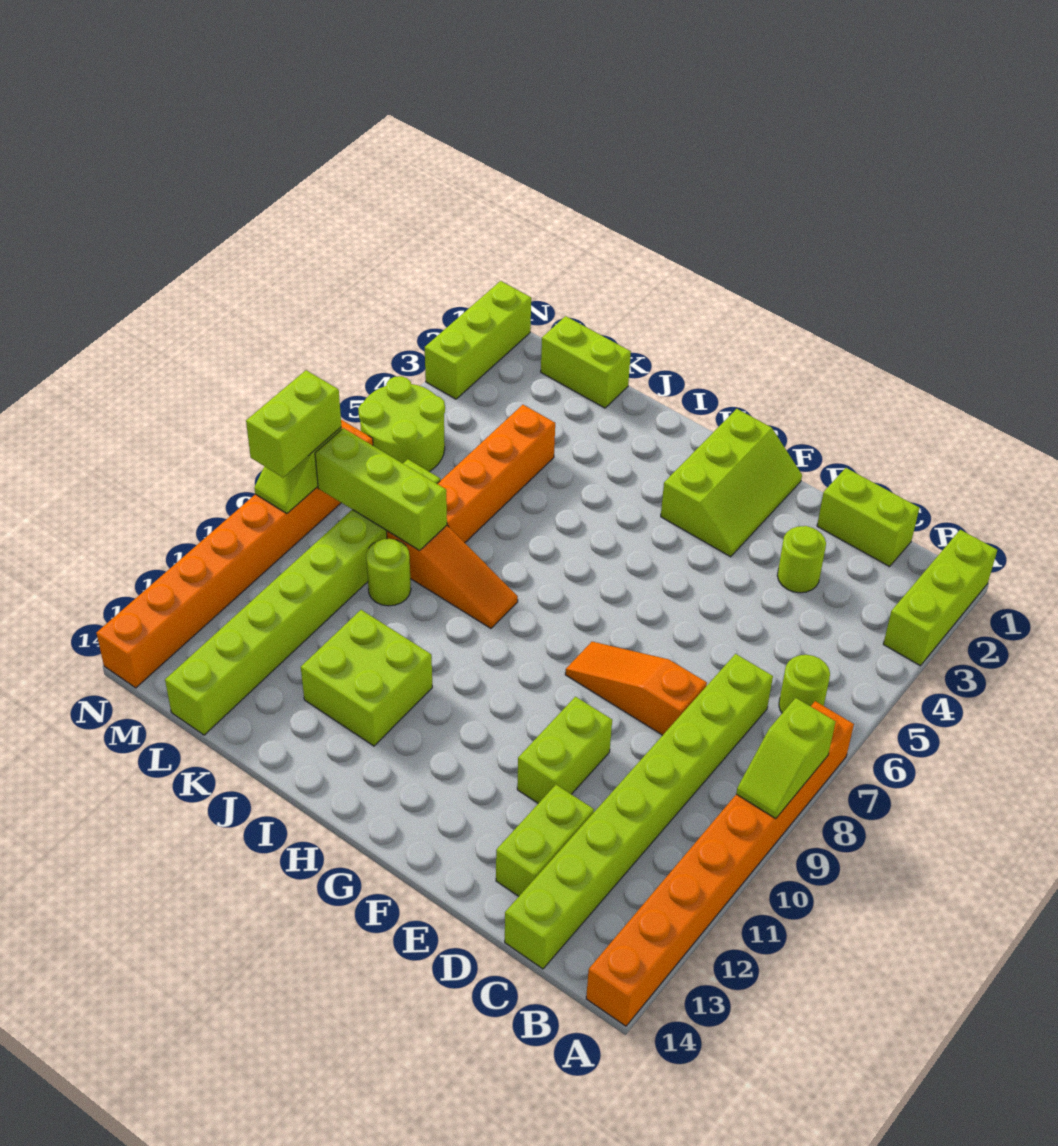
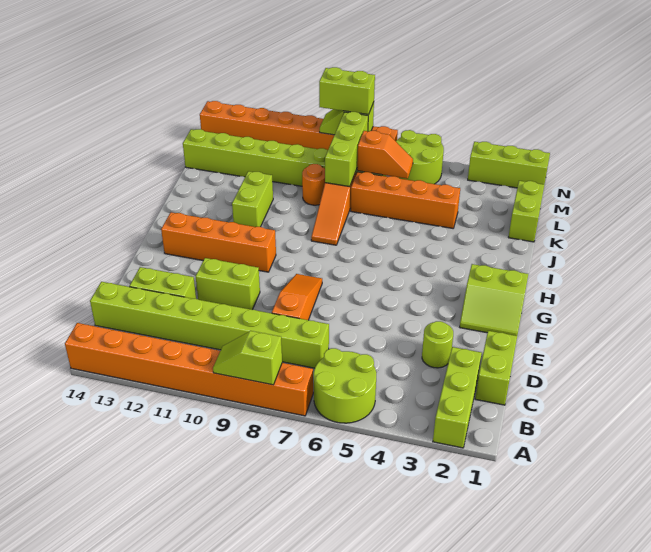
lime 1x3 brick [883,530,997,666] -> lime 1x3 brick turned to [433,347,482,448]
lime 1x1 round brick [779,655,830,713] -> lime 2x2 round brick [314,348,376,423]
lime 2x3 slope [661,409,802,557] -> lime 2x2 slope [460,264,528,336]
none -> orange 1x4 brick [161,212,276,272]
lime 2x2 brick [301,610,432,746] -> lime 1x2 brick [232,171,273,227]
lime 1x1 round brick [366,539,411,606] -> orange 1x1 round brick [302,164,325,205]
none -> orange 1x2 slope [357,131,413,179]

